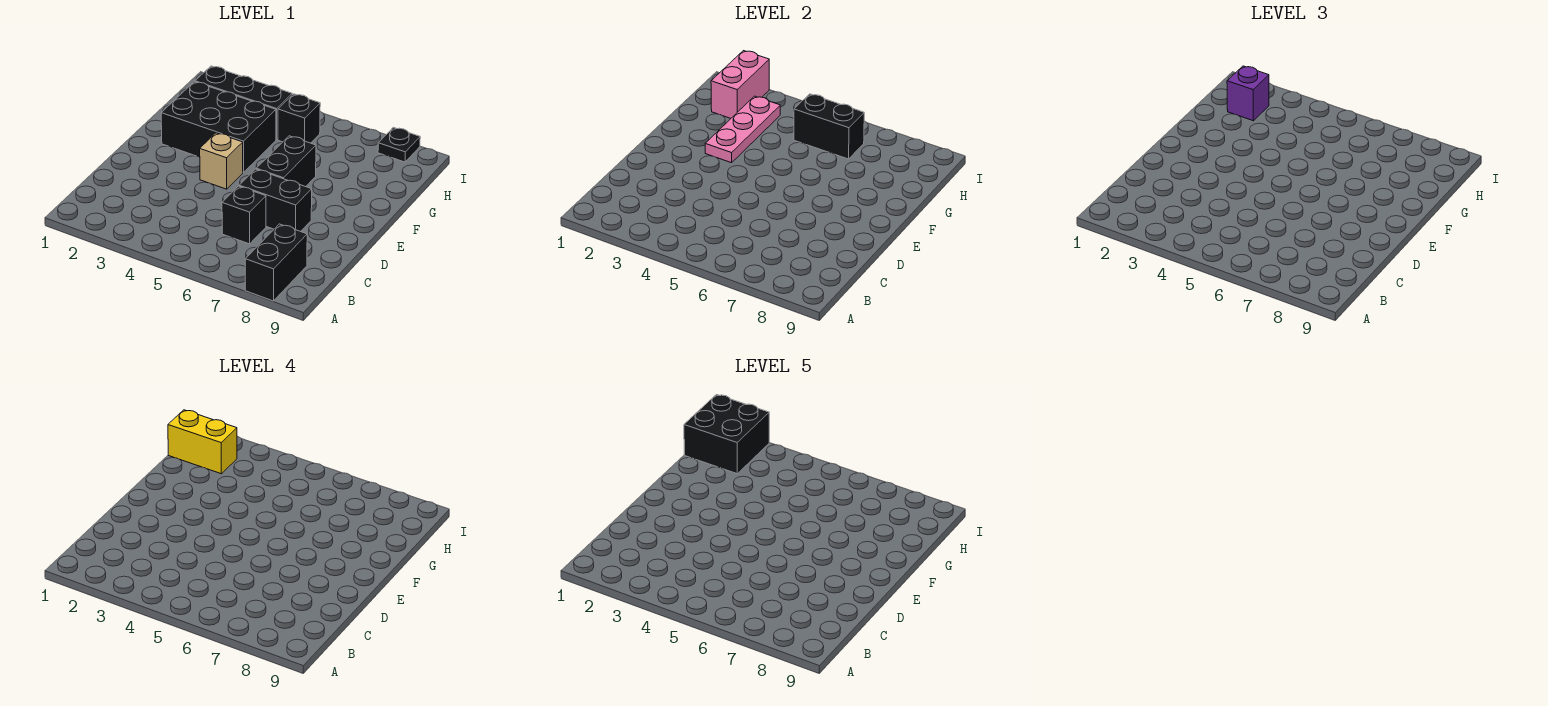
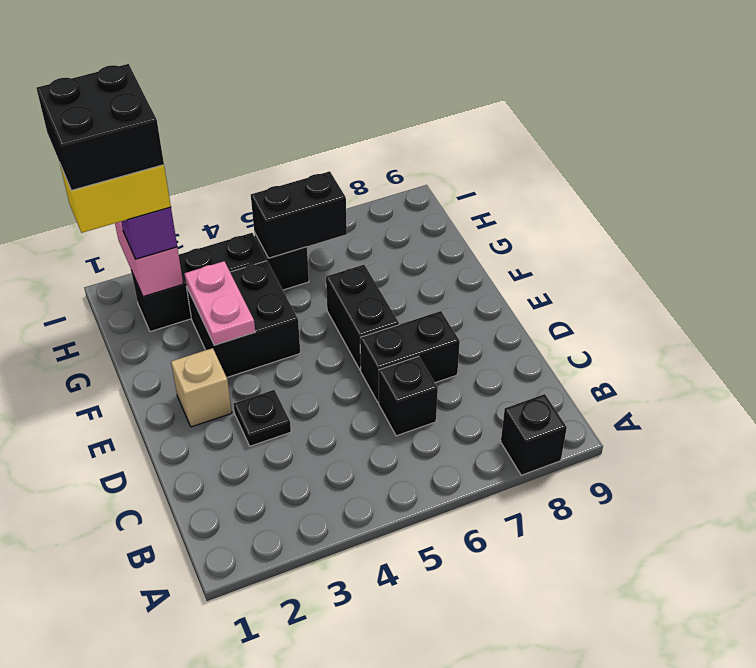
black 1x2 brick [245,224,307,301] -> black 1x1 brick [501,394,567,475]
tan 1x1 brick [200,133,243,189] -> tan 1x1 brick moved to [171,348,232,427]
black 2x3 brick [161,82,276,173] -> black 2x2 brick [186,261,300,377]
pink 1x3 plate [705,96,780,163] -> pink 1x2 plate [184,261,255,345]
black 1x1 plate [378,127,420,162] -> black 1x1 plate moved to [234,390,291,446]

